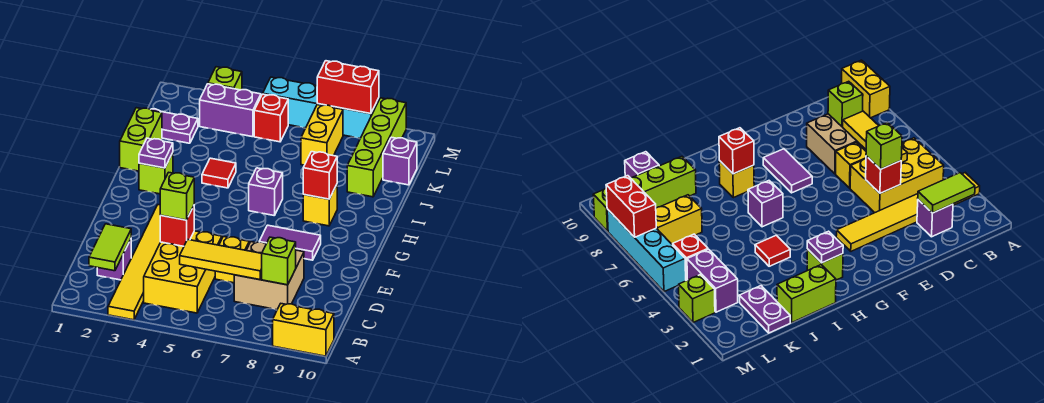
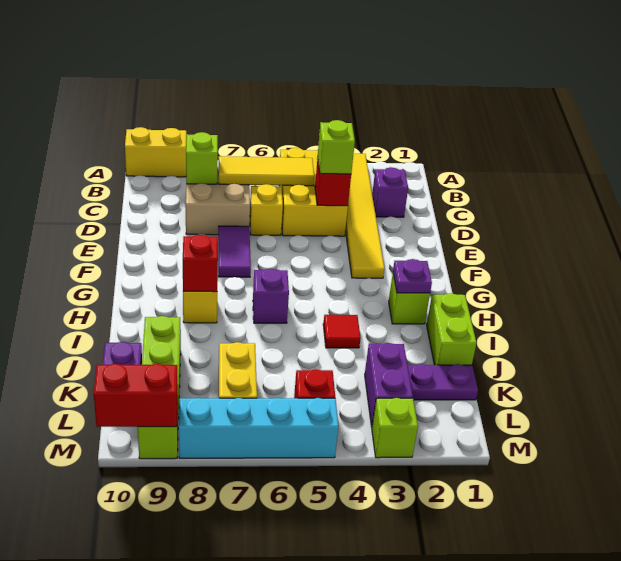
lime 1x2 tile [89,224,131,271] -> none
purple 1x2 tile [259,225,321,260] -> purple 1x2 tile turned to [218,226,251,277]
purple 1x2 brick [200,84,261,137] -> purple 1x2 brick turned to [365,343,413,427]
red 1x2 brick [317,61,379,114] -> red 1x2 brick moved to [94,364,178,427]

